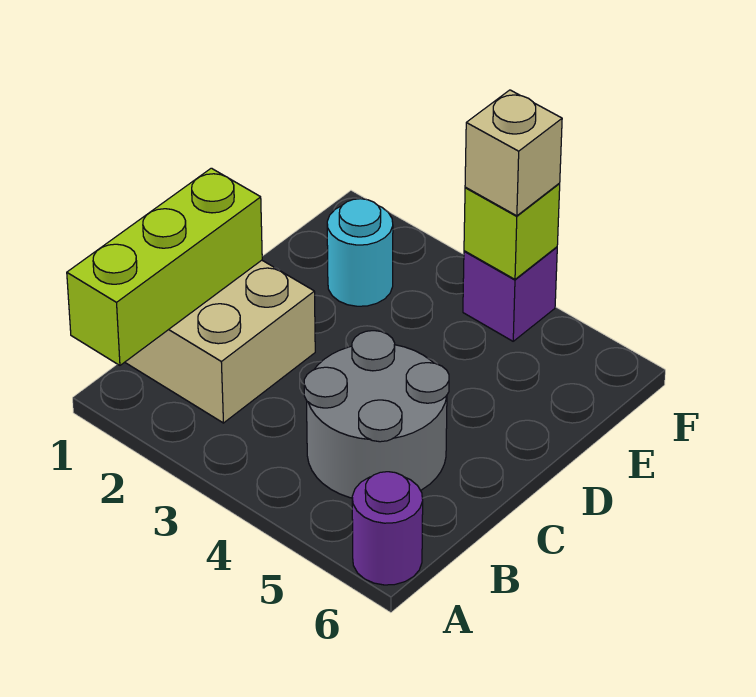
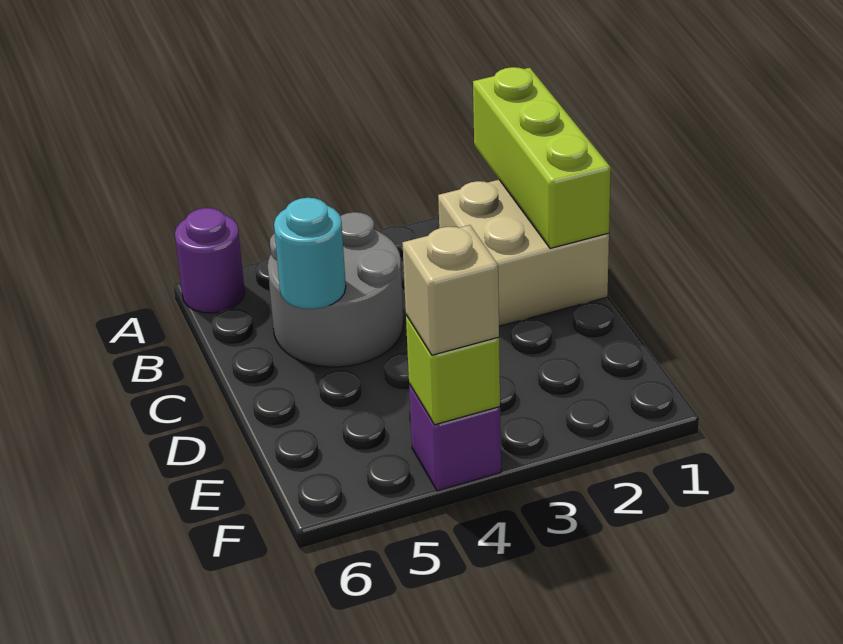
cyan 1x1 round brick [327,199,393,306] -> cyan 1x1 round brick moved to [274,198,346,309]

